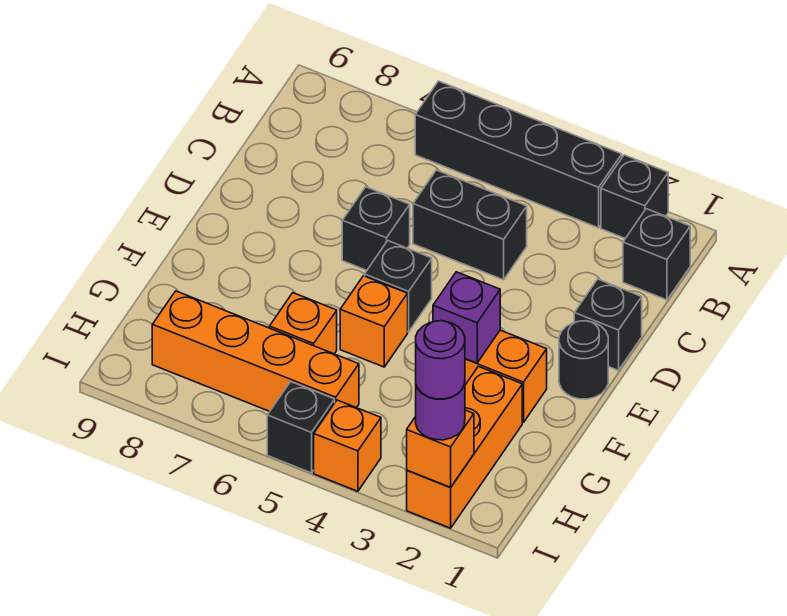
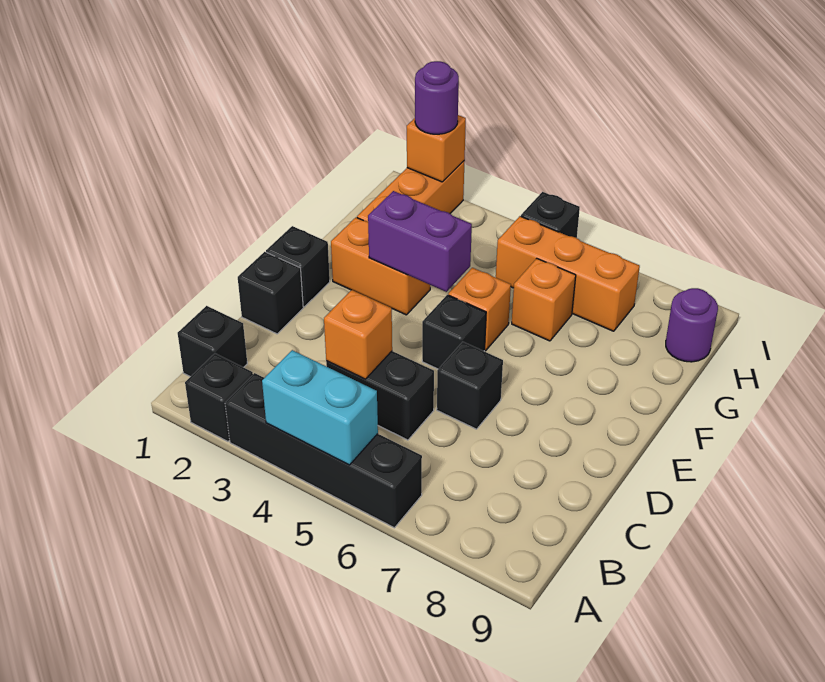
none -> cyan 1x2 brick [262,350,378,465]
black 1x1 round brick [559,321,608,399] -> black 1x1 brick [266,226,330,307]
purple 1x1 brick [433,272,500,363] -> purple 1x2 brick [368,191,472,292]
orange 1x4 brick [152,291,359,411] -> orange 1x3 brick [496,216,640,331]
purple 1x1 round brick [416,321,465,399] -> purple 1x1 round brick moved to [666,288,718,362]
orange 1x1 brick [314,400,381,491] -> orange 1x1 brick moved to [324,290,392,379]

